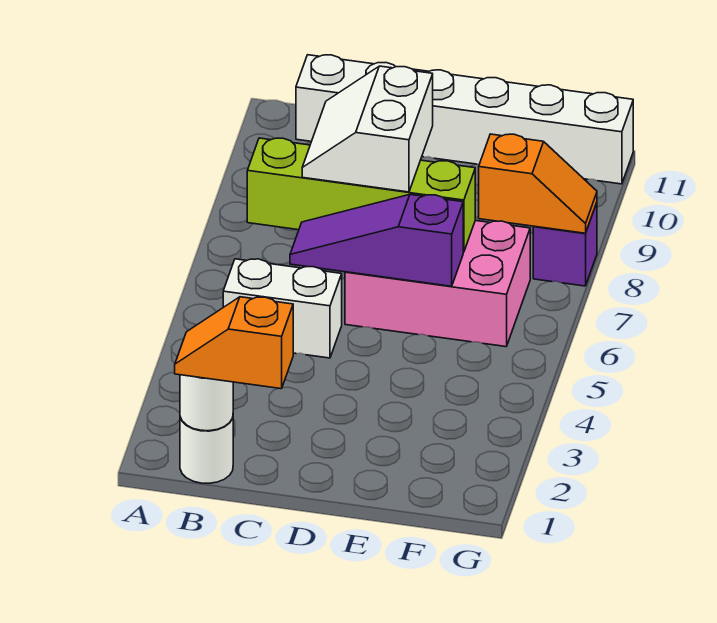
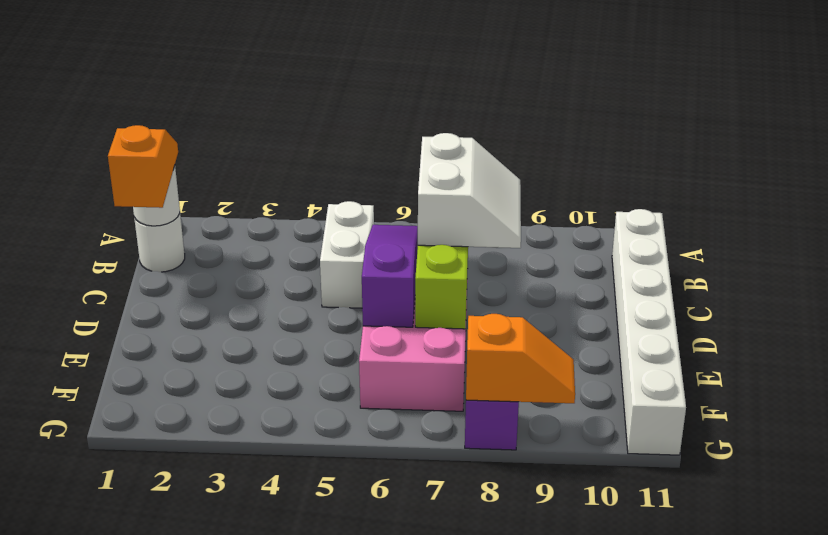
white 2x2 slope [302,66,433,192] -> white 2x2 slope turned to [418,133,521,248]
orange 1x2 slope [479,134,597,233] -> orange 1x2 slope turned to [466,314,575,403]

